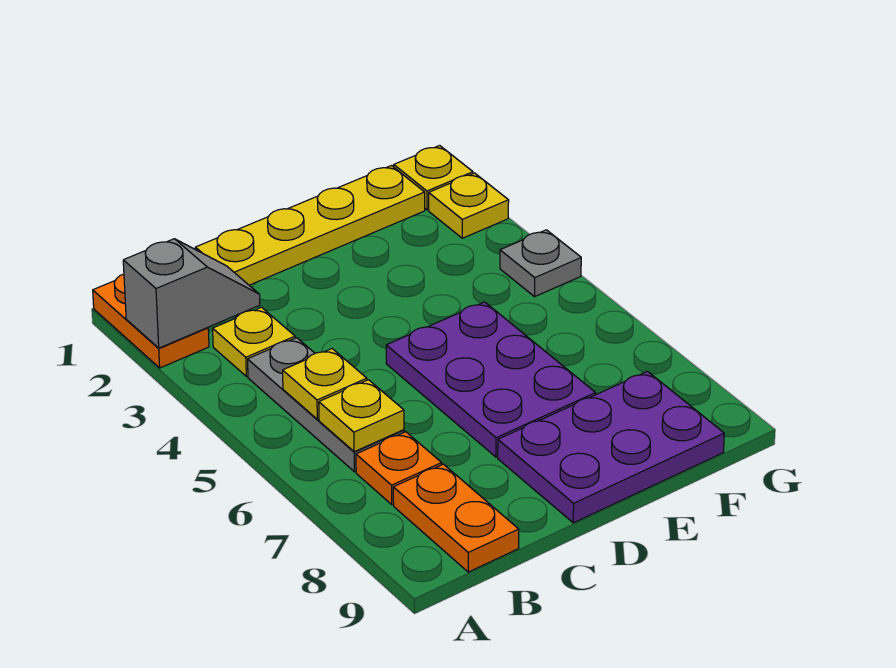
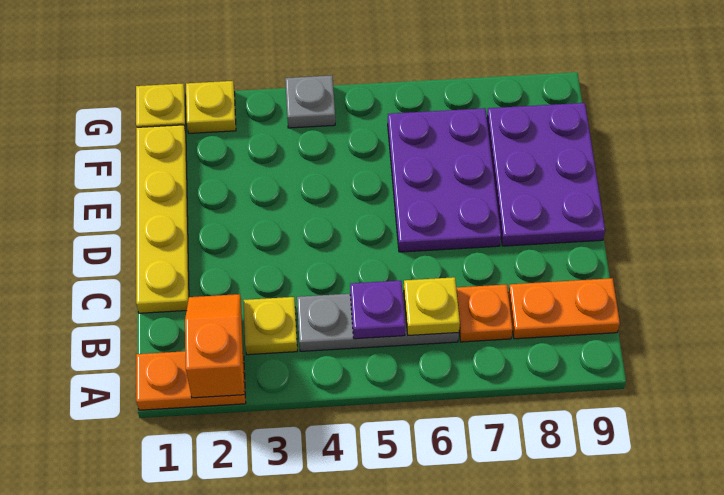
grey 1x2 slope [123,239,260,348] -> orange 1x2 slope [185,294,244,398]
yellow 1x1 plate [283,349,367,419] -> purple 1x1 plate [350,280,405,339]
purple 2x3 plate [386,302,596,457] -> purple 2x3 plate turned to [388,108,501,252]

